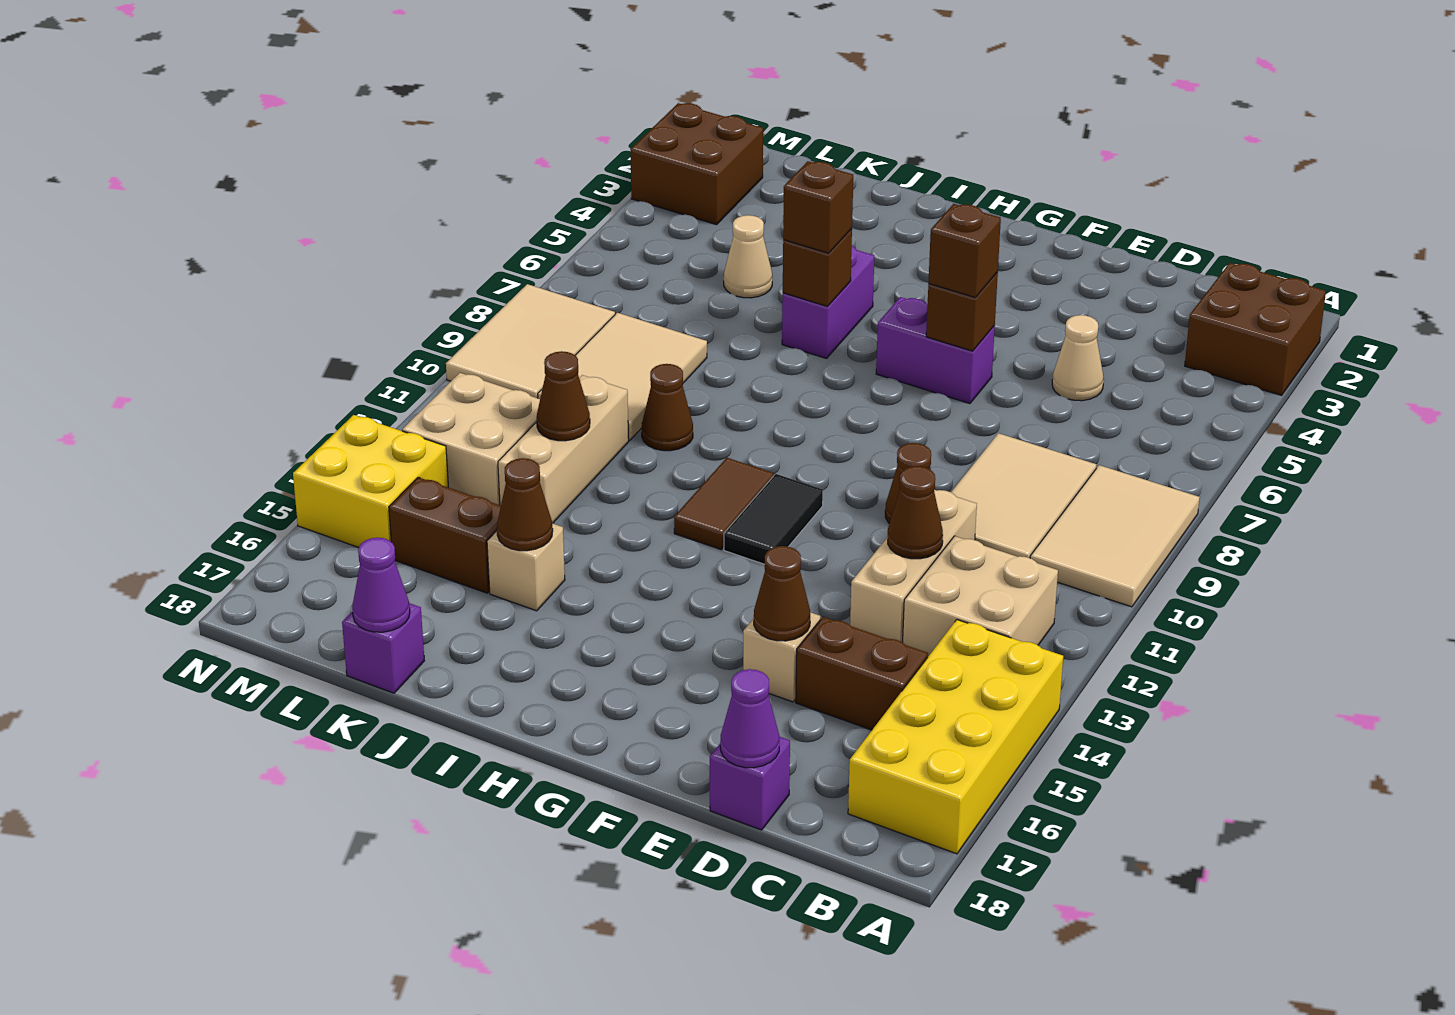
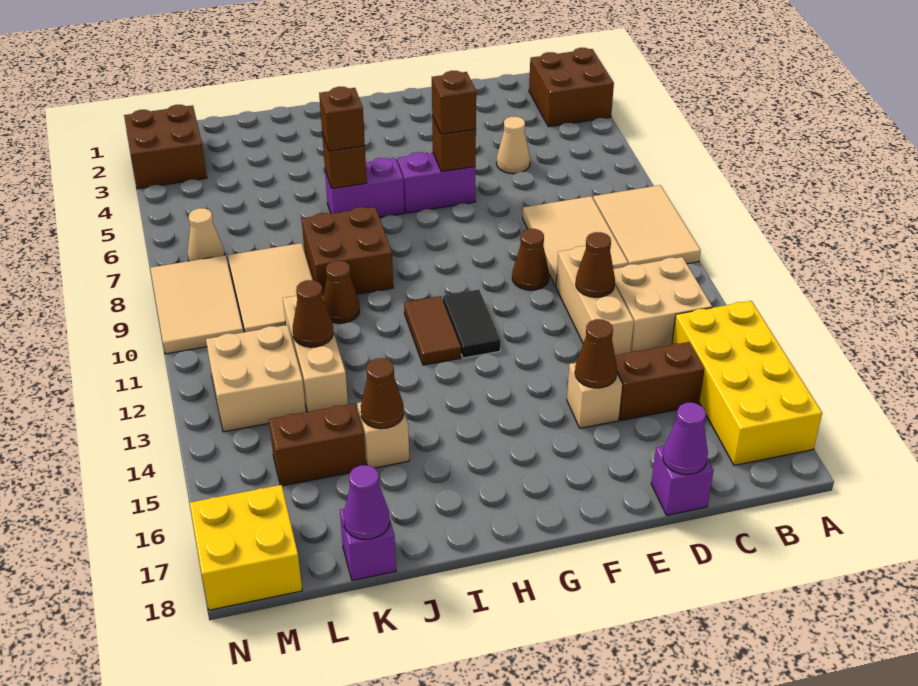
purple 1x2 brick [782,246,874,359] -> purple 1x2 brick turned to [325,158,405,217]
none -> brown 2x2 brick [302,207,393,295]
tan 1x1 cone [724,215,772,298] -> tan 1x1 cone moved to [188,208,225,261]
yellow 2x2 brick [293,415,448,548] -> yellow 2x2 brick moved to [190,485,302,610]

